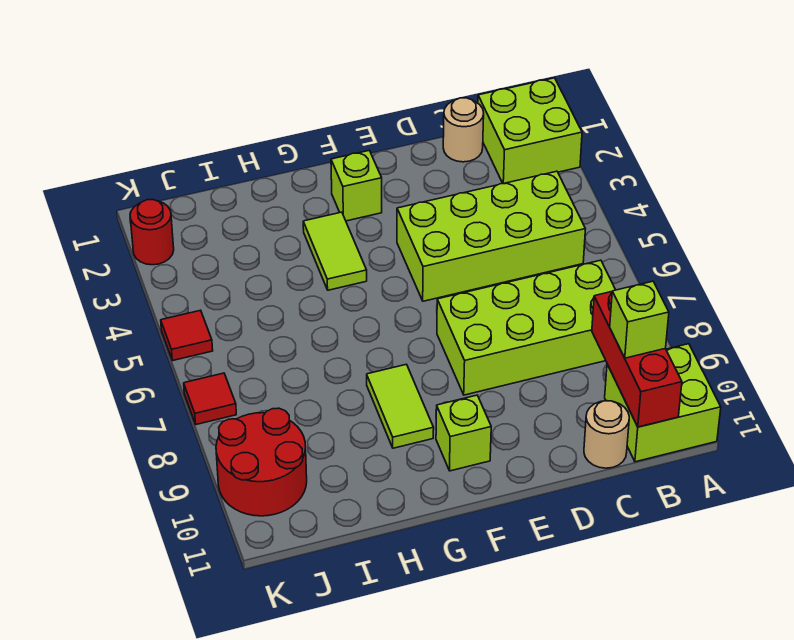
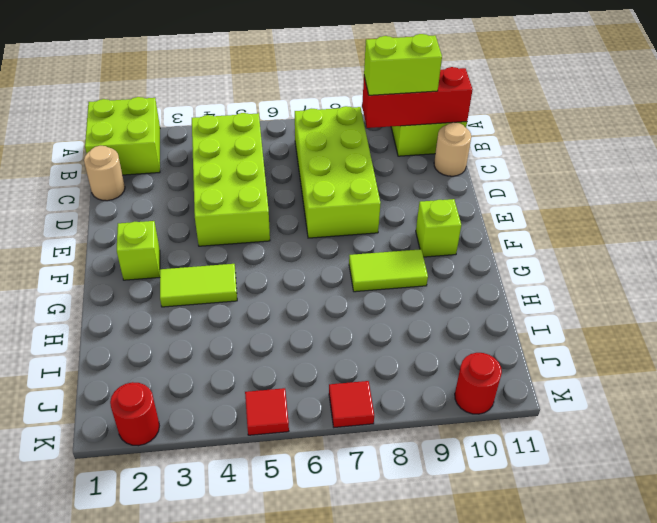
lime 1x1 brick [610,281,669,358] -> lime 1x2 brick [364,34,442,95]
red 2x2 round brick [216,408,307,516] -> red 1x1 round brick [455,353,502,414]

